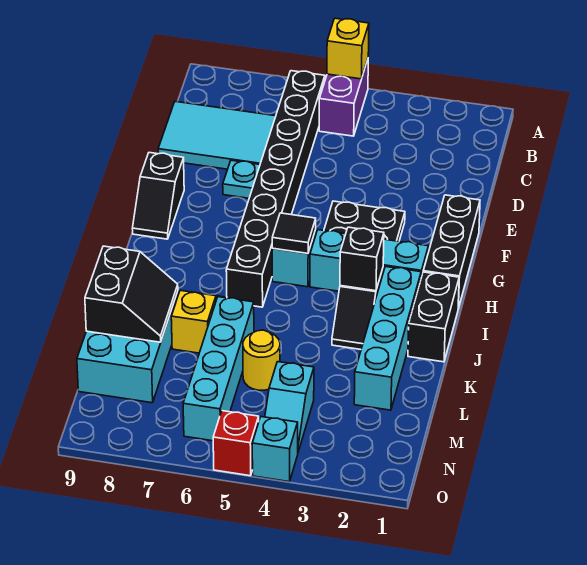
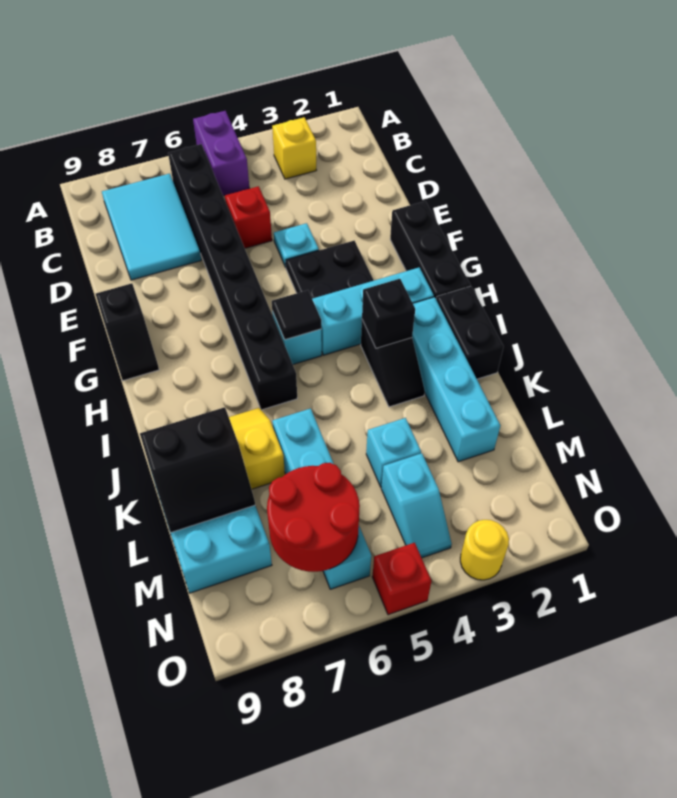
yellow 1x1 brick [327,18,369,79] -> yellow 1x1 brick moved to [272,117,316,179]
cyan 2x3 tile [158,101,276,169] -> cyan 2x3 tile turned to [102,174,201,280]
none -> red 1x1 brick [225,186,272,248]
cyan 1x1 plate [223,160,260,198] -> cyan 1x1 plate moved to [274,223,319,267]
black 2x2 slope [85,246,178,342] -> black 2x2 slope turned to [140,407,255,532]
yellow 1x1 round brick [243,330,280,390] -> yellow 1x1 round brick moved to [460,520,509,580]
none -> red 2x2 round brick [267,463,360,572]
cyan 1x1 brick [252,417,298,482] -> cyan 1x1 brick moved to [366,418,421,487]

